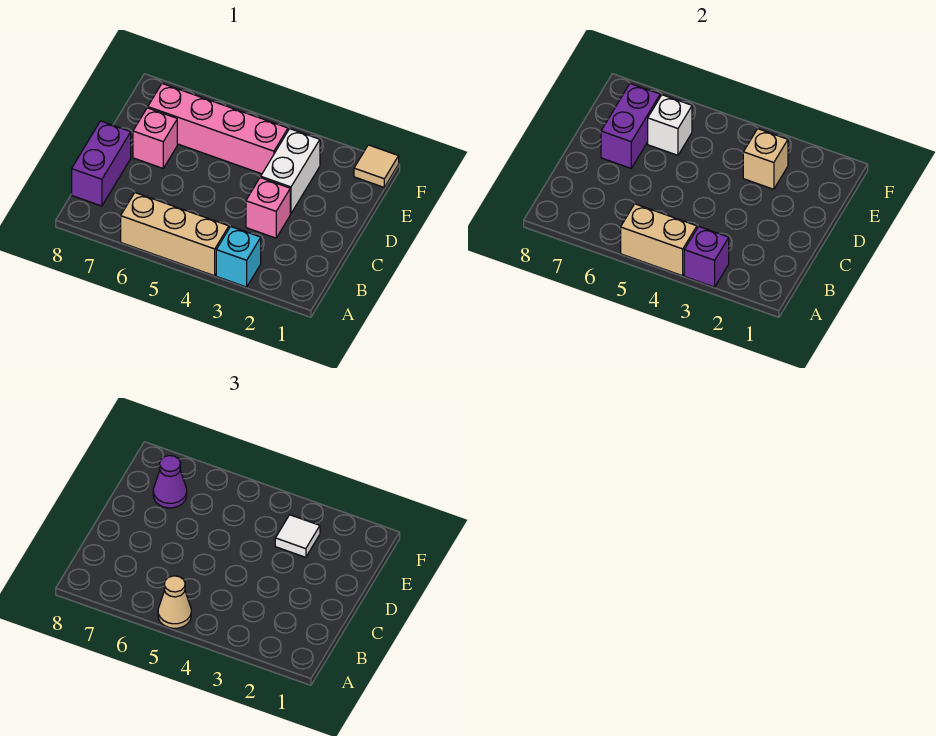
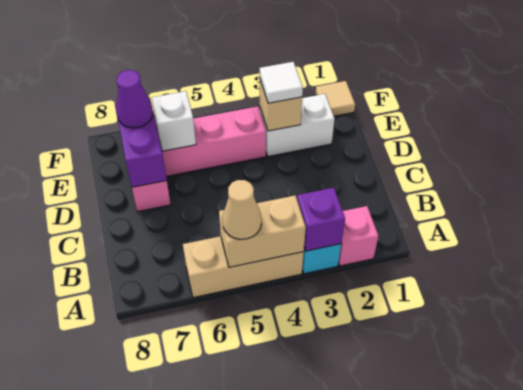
purple 1x2 brick [72,121,131,206] -> none
pink 1x1 brick [246,178,290,238] -> pink 1x1 brick moved to [338,206,378,266]
white 1x2 brick [261,129,320,214] -> white 1x2 brick turned to [260,94,335,156]

